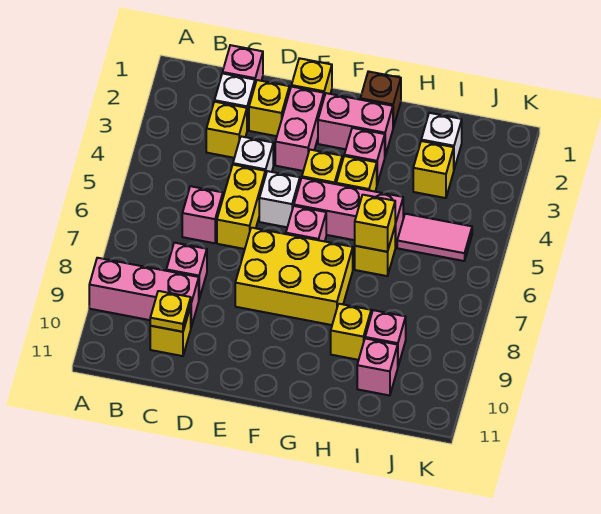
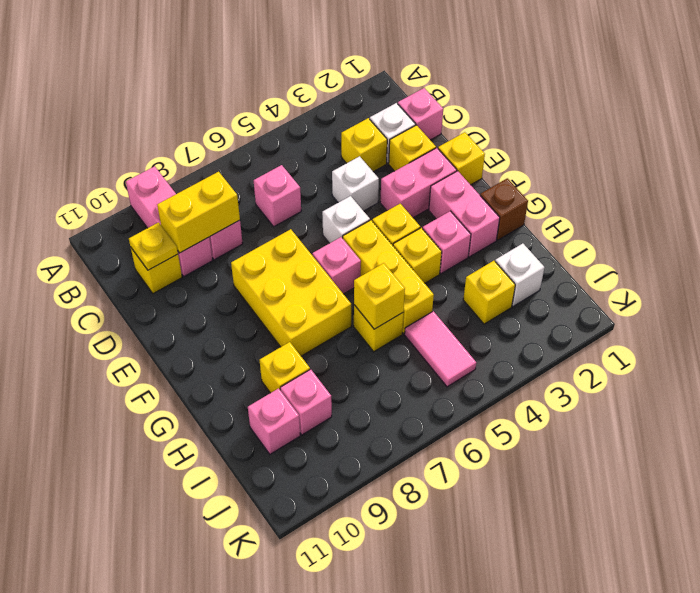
yellow 1x2 brick [217,165,265,249] -> yellow 1x2 brick moved to [157,172,240,253]
pink 1x3 brick [294,178,403,248] -> yellow 1x3 brick [343,220,434,334]

